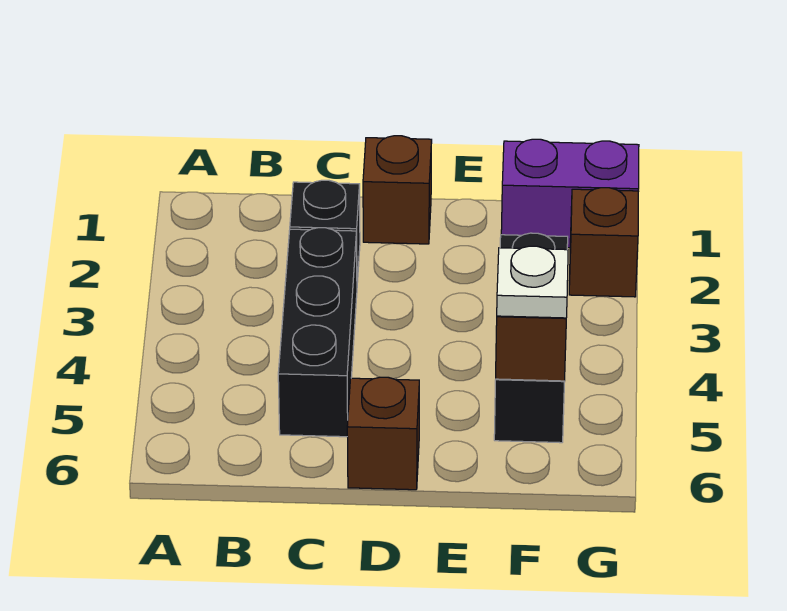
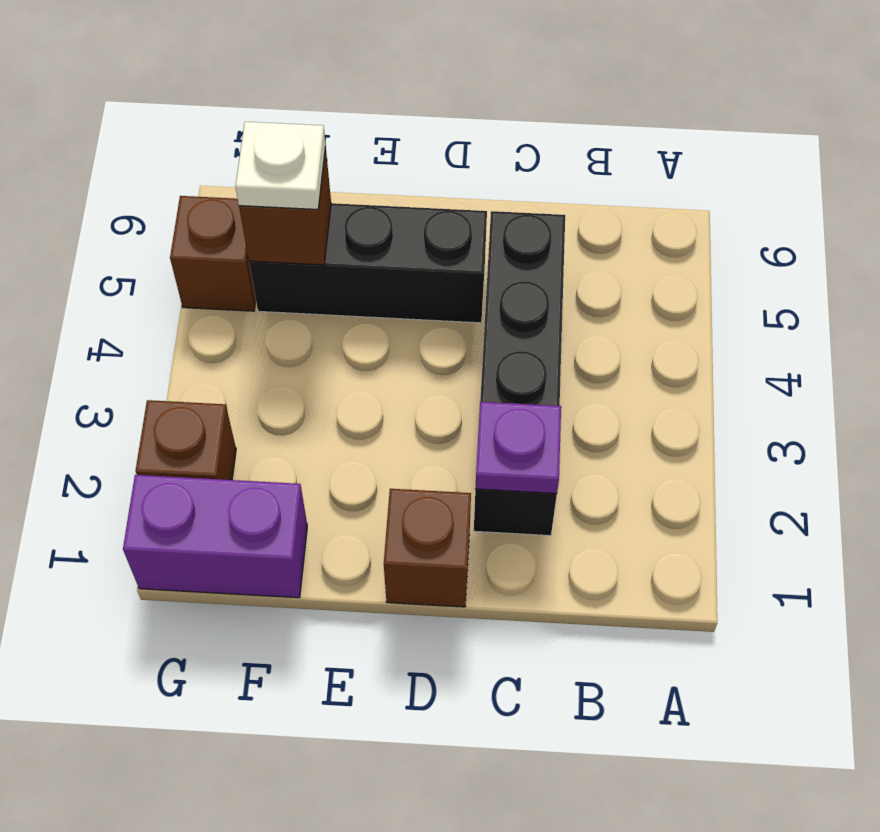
none -> purple 1x1 plate [475,402,561,493]
brown 1x1 brick [347,377,419,490] -> brown 1x1 brick moved to [170,196,256,311]
black 1x3 brick [494,233,568,443] -> black 1x3 brick turned to [249,203,487,323]

